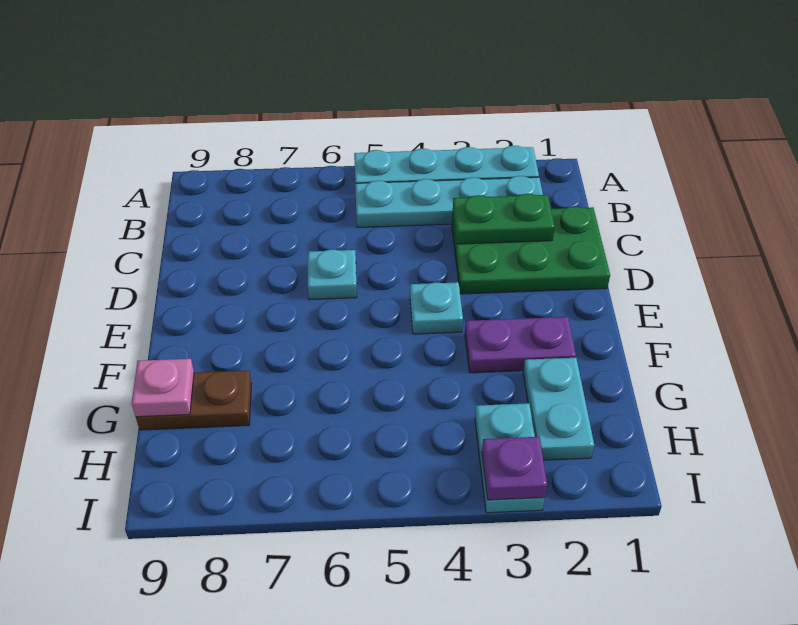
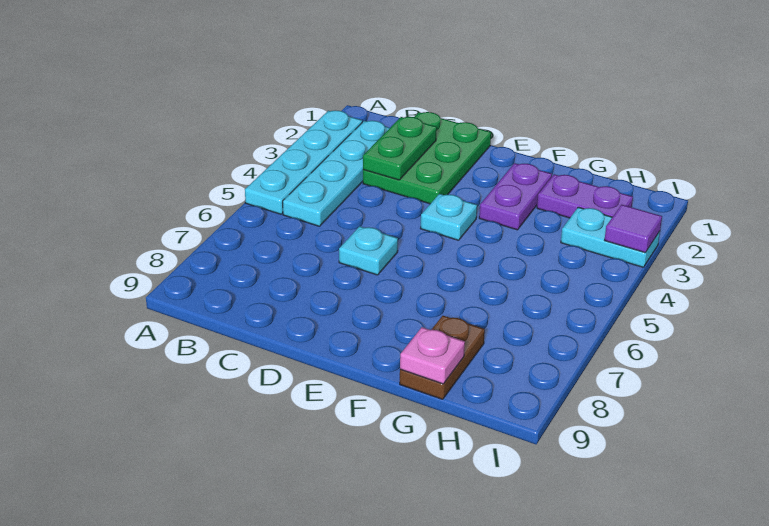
cyan 1x2 plate [523,358,594,460] -> purple 1x2 plate [537,174,633,218]
purple 1x1 plate [482,437,547,500] -> purple 1x1 tile [605,205,662,253]

